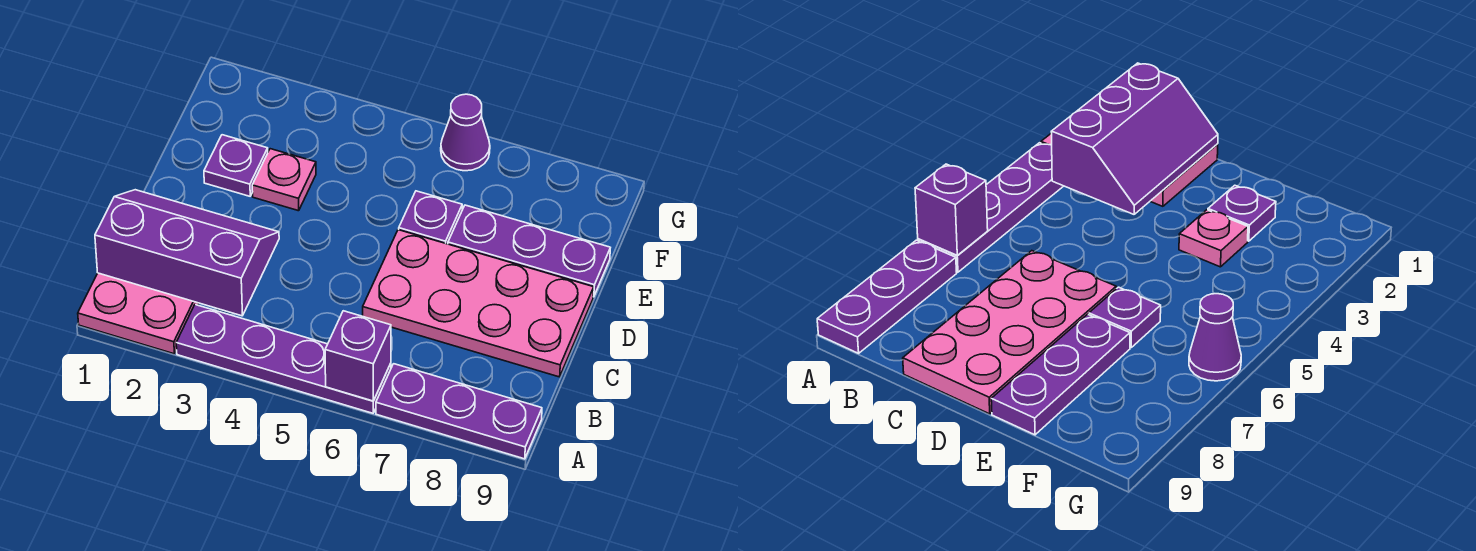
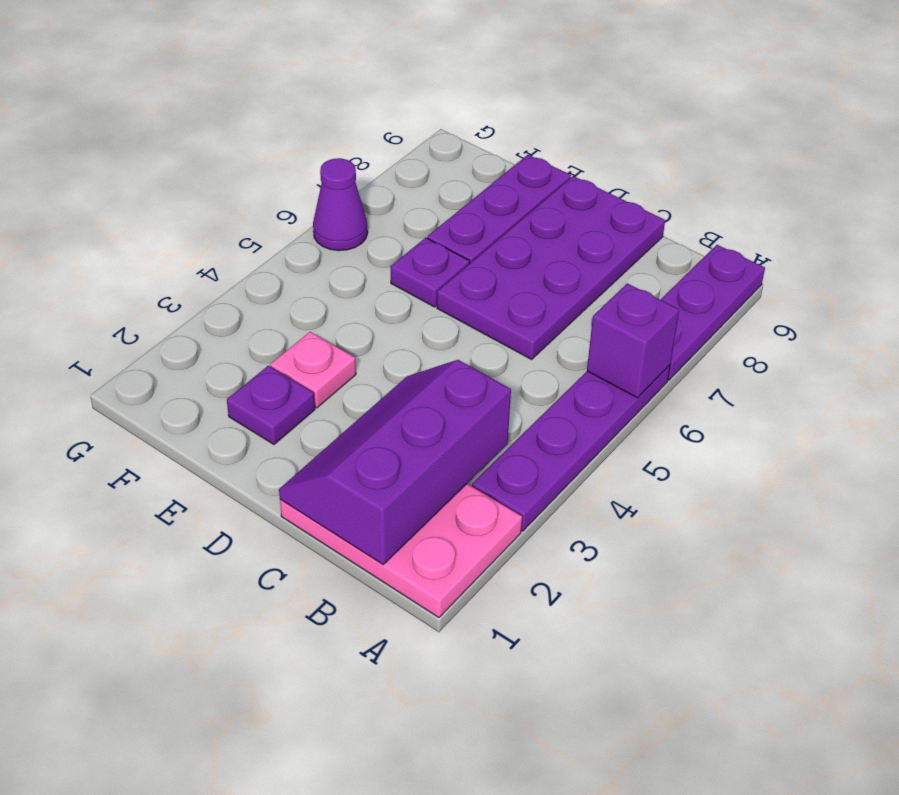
pink 2x4 plate [363,230,594,377] -> purple 2x4 plate [437,176,665,359]

